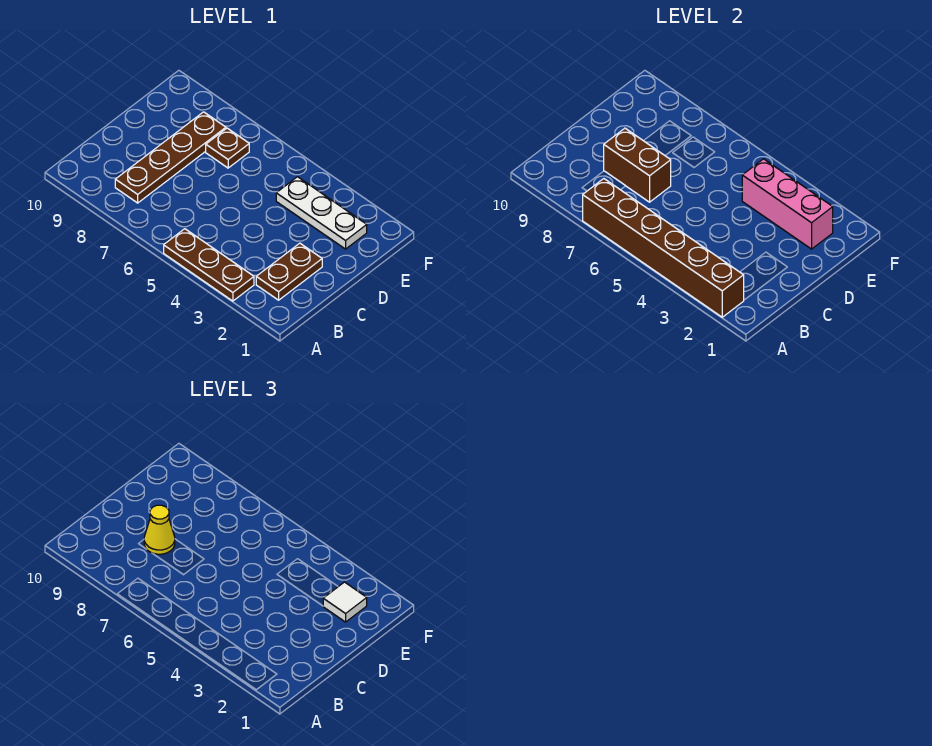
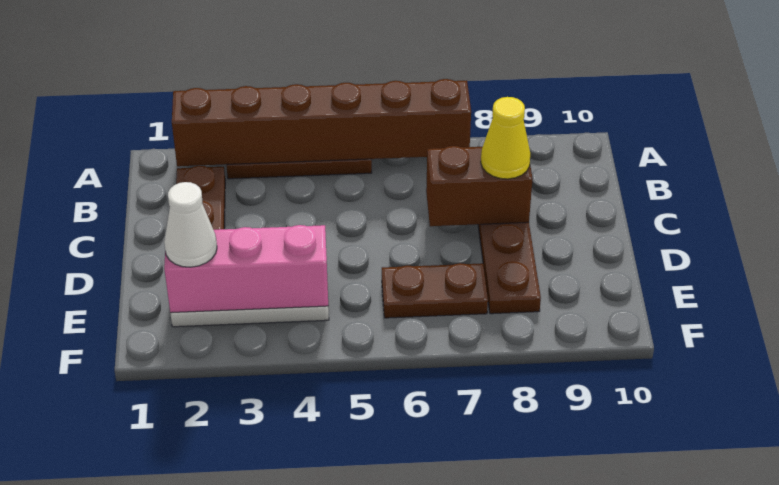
white 1x1 tile [323,582,367,622] -> white 1x1 cone [164,182,217,267]
brown 1x1 plate [206,128,249,168] -> brown 1x2 plate [382,263,488,318]

